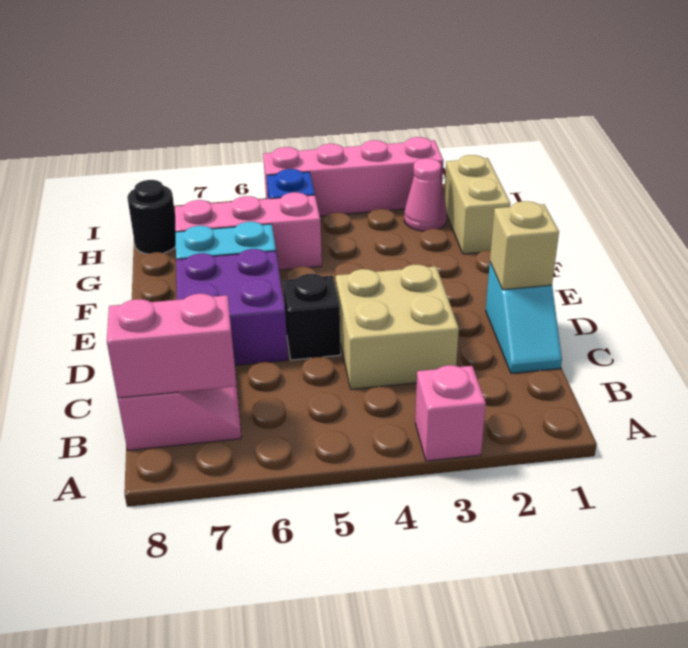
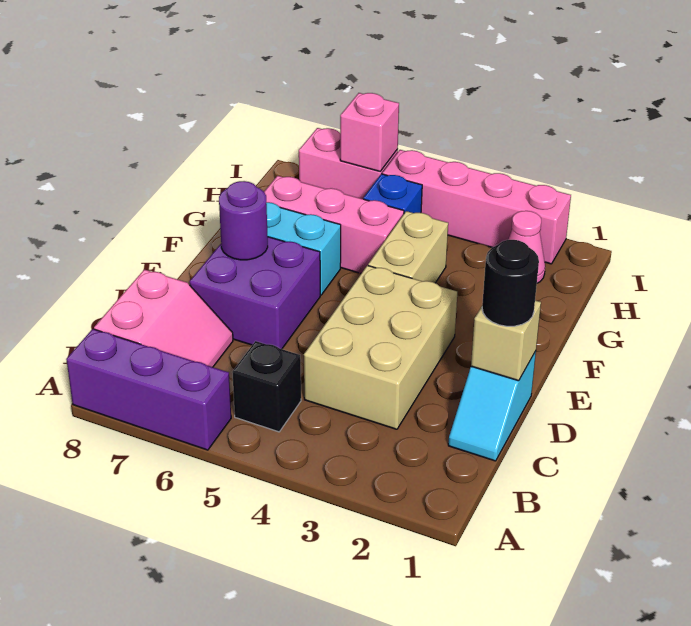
pink 1x1 brick [415,365,486,461] -> pink 1x1 brick moved to [340,93,399,171]
none -> purple 1x3 brick [66,329,231,450]
pink 1x2 brick [107,294,236,398] -> pink 1x2 brick moved to [299,128,398,199]
tan 2x2 brick [336,265,459,389] -> tan 2x3 brick [304,266,457,429]
black 1x1 brick [283,274,341,360] -> black 1x1 brick moved to [232,341,301,432]
none -> purple 1x1 round brick [219,181,268,260]
tan 1x2 brick [444,155,510,254] -> tan 1x2 brick moved to [368,211,448,283]
black 1x1 round brick [127,180,176,254] -> black 1x1 round brick moved to [482,240,539,326]

